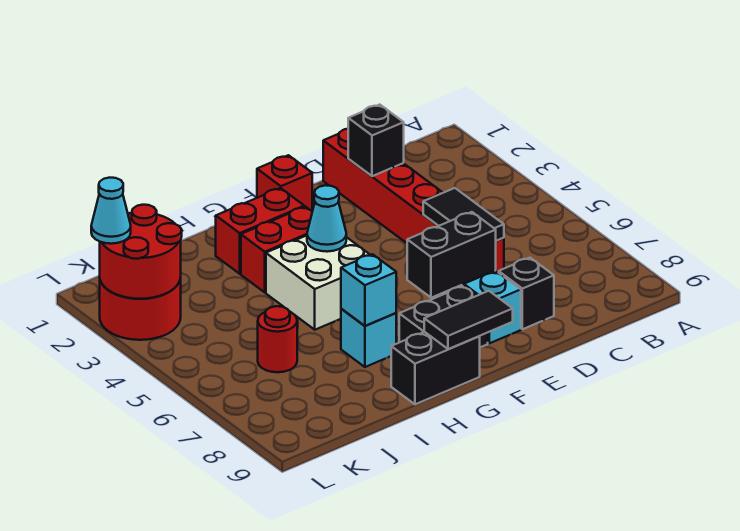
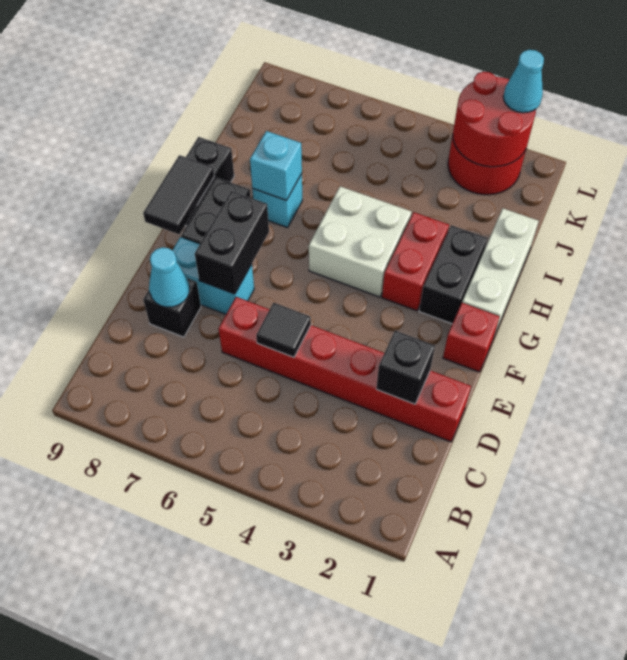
black 1x2 tile [423,188,504,241] -> black 1x1 tile [256,303,311,357]
none -> white 1x3 brick [462,208,539,336]
red 1x2 brick [216,188,304,274] -> black 1x2 brick [419,225,487,324]
cyan 1x1 cone [307,185,346,252] -> cyan 1x1 cone moved to [149,247,190,307]
red 1x1 round brick [258,306,297,372] -> none

